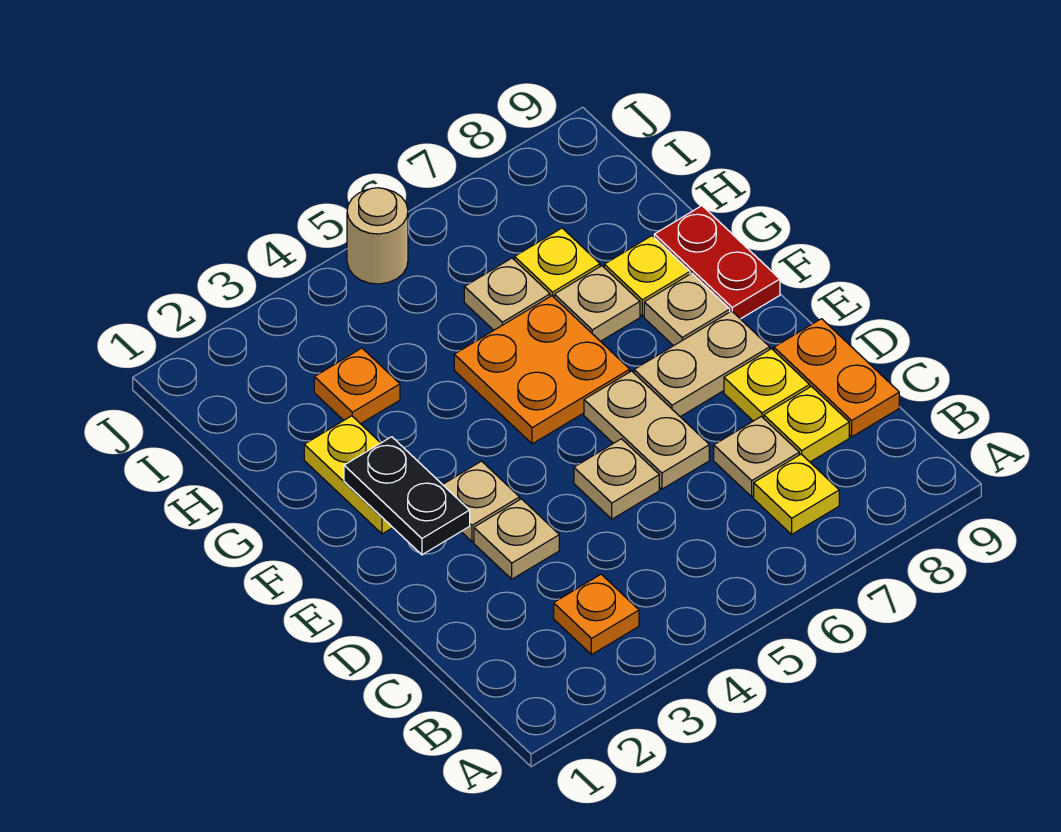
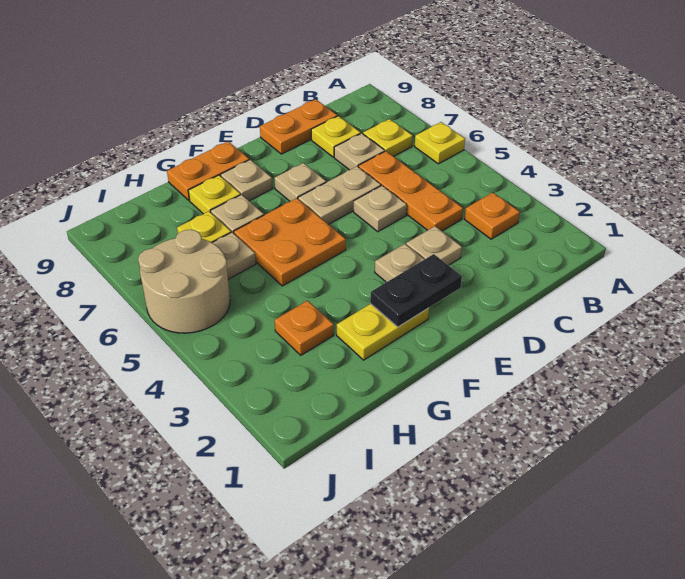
none -> orange 1x3 plate [358,151,463,231]
yellow 1x1 plate [724,349,810,421] -> yellow 1x1 plate moved to [415,122,465,164]
tan 1x2 plate [634,311,770,417] -> tan 1x1 plate [274,163,326,201]
red 1x2 plate [654,206,780,319] -> orange 1x2 plate [167,141,249,200]
tan 1x1 round brick [347,188,408,284] -> tan 2x2 round brick [138,230,230,333]

